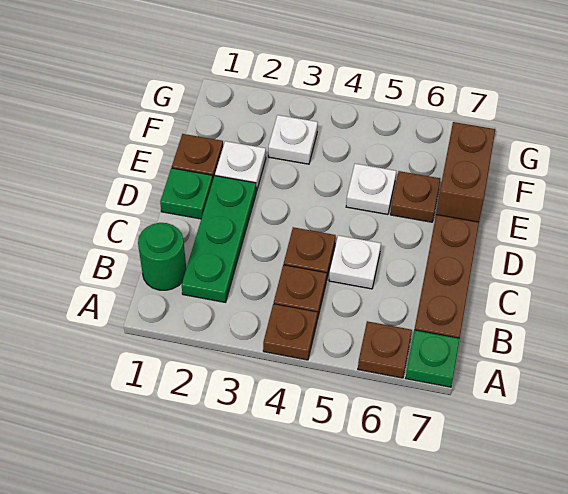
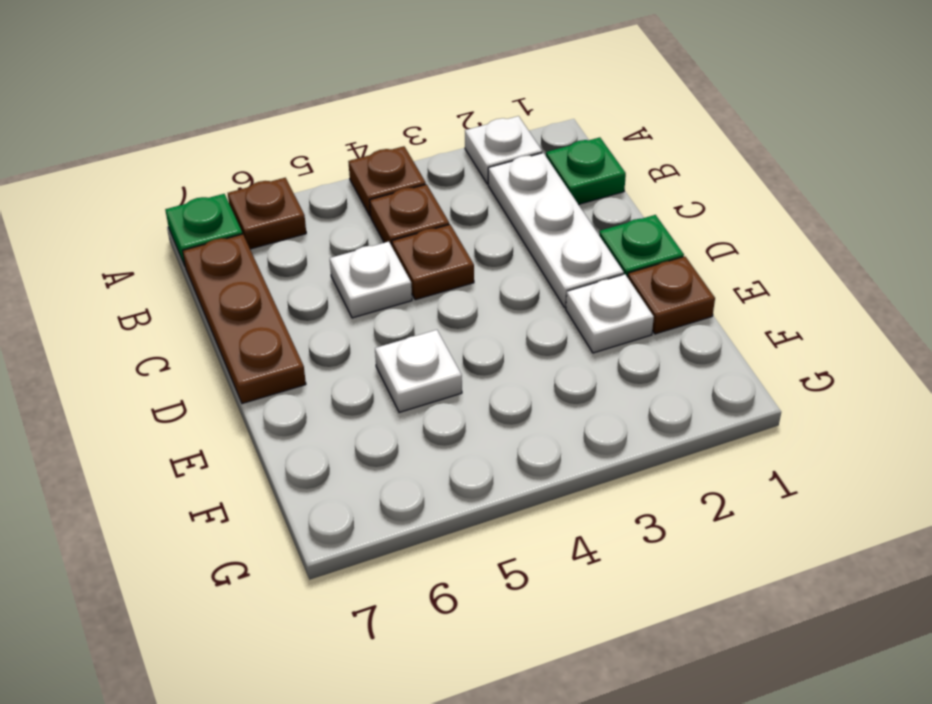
green 1x1 round brick [138,223,186,290] -> green 1x1 plate [546,137,626,205]
green 1x3 plate [182,176,256,302] -> white 1x3 plate [488,153,624,308]
brown 1x1 plate [390,171,440,222] -> none
brown 1x2 brick [436,122,495,222] -> none
white 1x1 plate [268,115,318,164] -> white 1x1 plate moved to [465,116,542,184]

